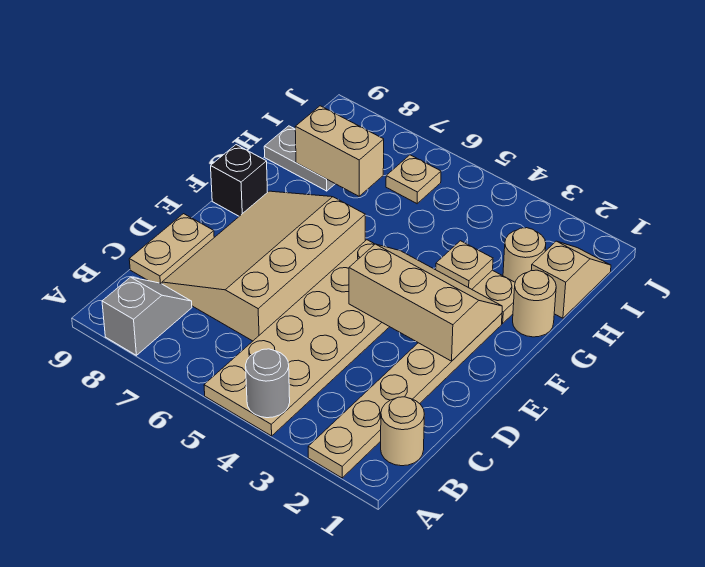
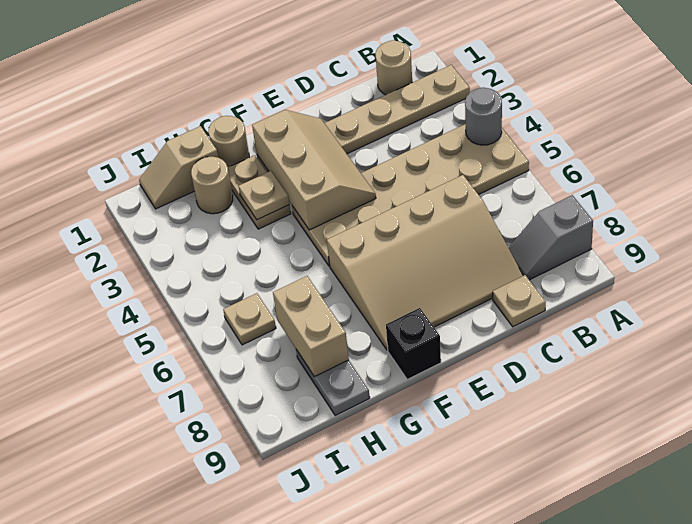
tan 1x2 plate [129,214,214,284] -> tan 1x1 plate [493,275,546,327]
tan 2x3 slope [349,244,502,361] -> tan 2x3 slope turned to [252,110,376,230]

